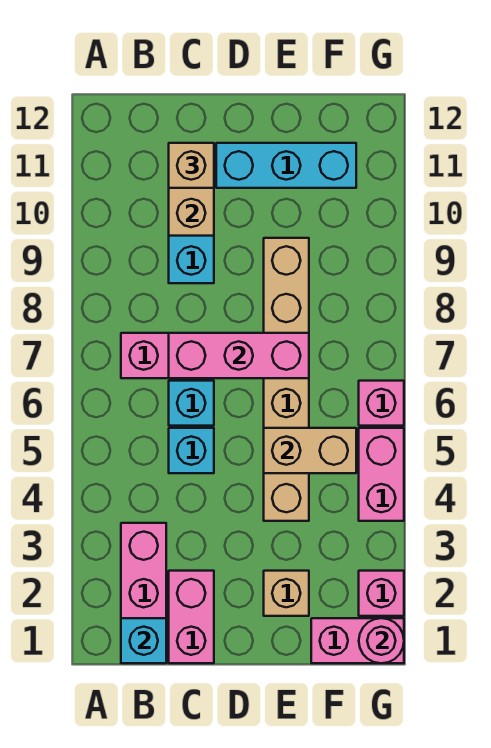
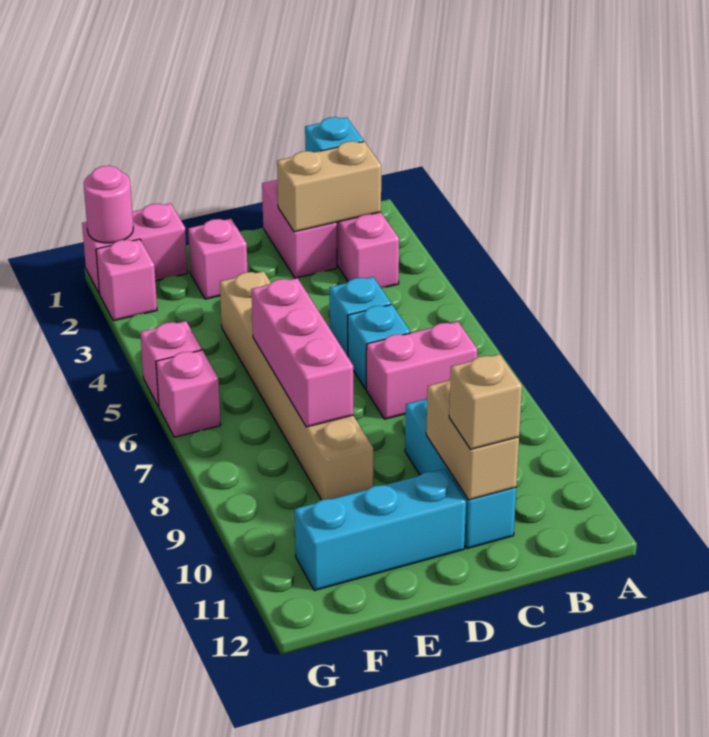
pink 1x3 brick [169,333,309,378] -> pink 1x3 brick turned to [251,278,353,427]
tan 1x1 brick [264,571,309,616] -> pink 1x1 brick [188,219,247,299]
tan 1x2 brick [264,428,356,473] -> tan 1x2 brick moved to [277,141,381,232]
pink 1x2 brick [359,428,404,521] -> pink 1x1 brick [140,321,202,407]

